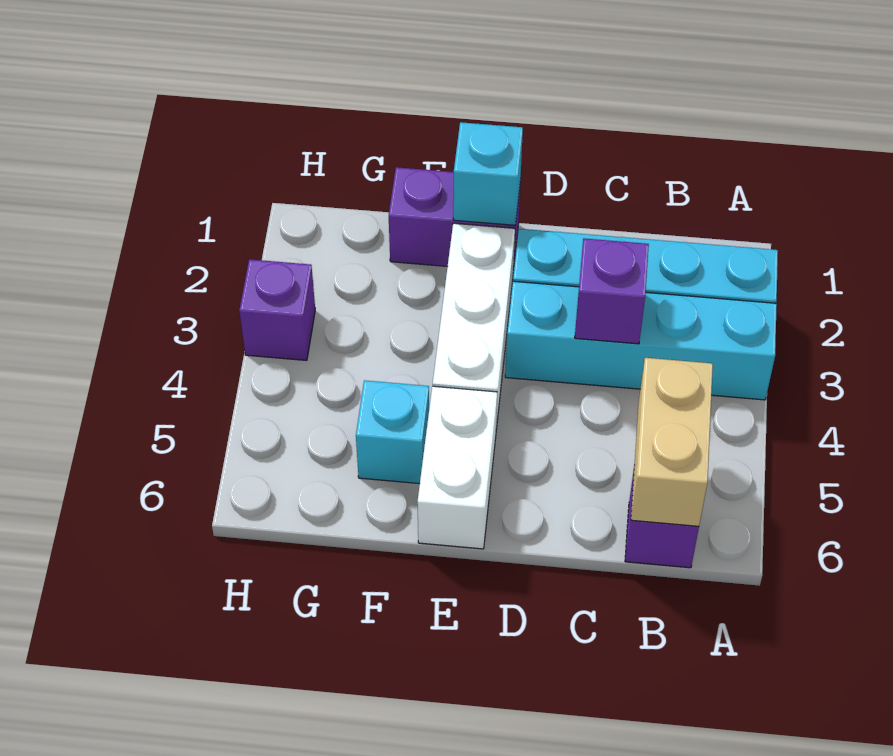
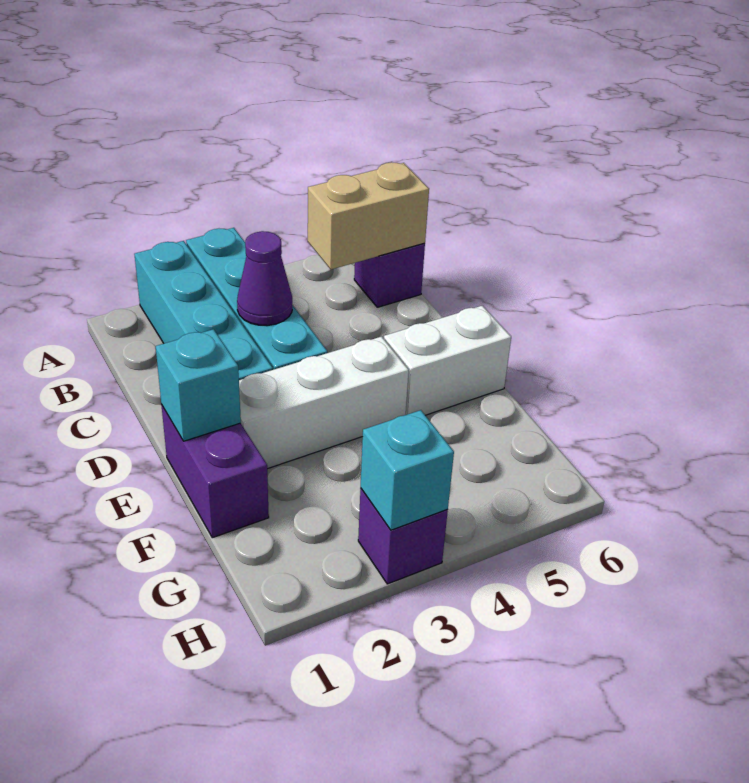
purple 1x1 brick [575,238,649,344] -> purple 1x1 cone [237,231,292,326]
cyan 1x1 brick [356,380,429,484] -> cyan 1x1 brick moved to [361,410,454,530]

